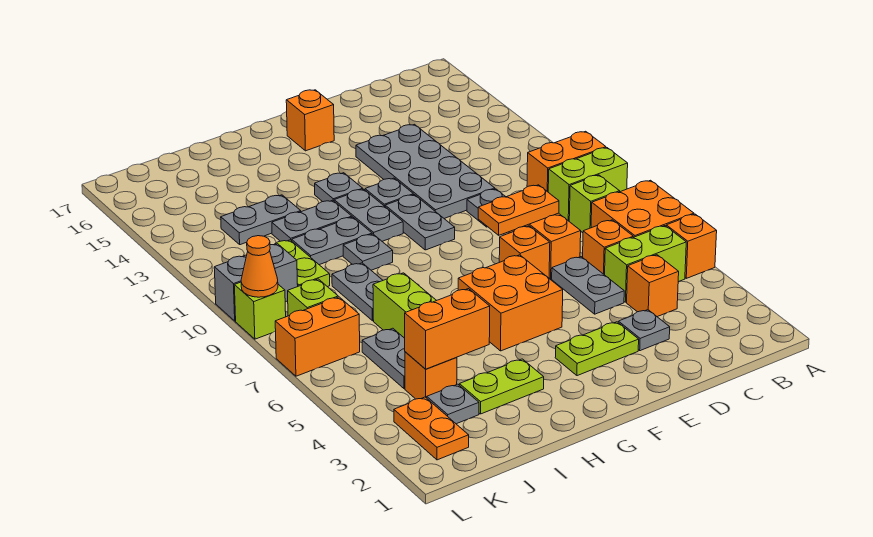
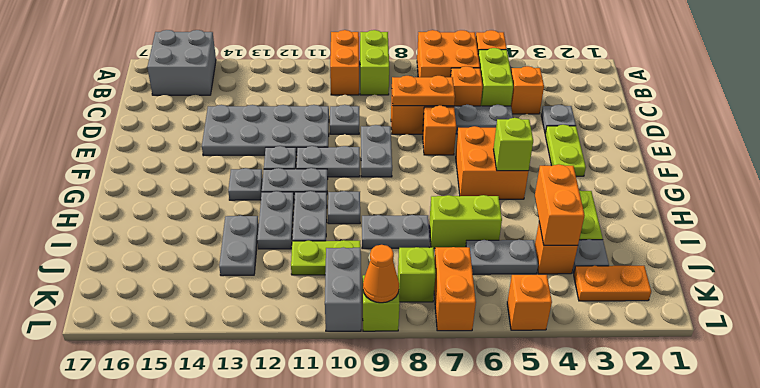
none -> grey 2x2 brick [147,30,216,95]
lime 1x1 brick [569,175,620,233] -> lime 1x1 brick moved to [494,118,533,171]
orange 1x2 plate [478,185,559,235] -> orange 1x2 plate turned to [392,76,455,106]
none -> grey 1x2 plate [361,125,392,177]
orange 1x1 brick [286,90,334,151] -> orange 1x1 brick moved to [507,275,552,330]

